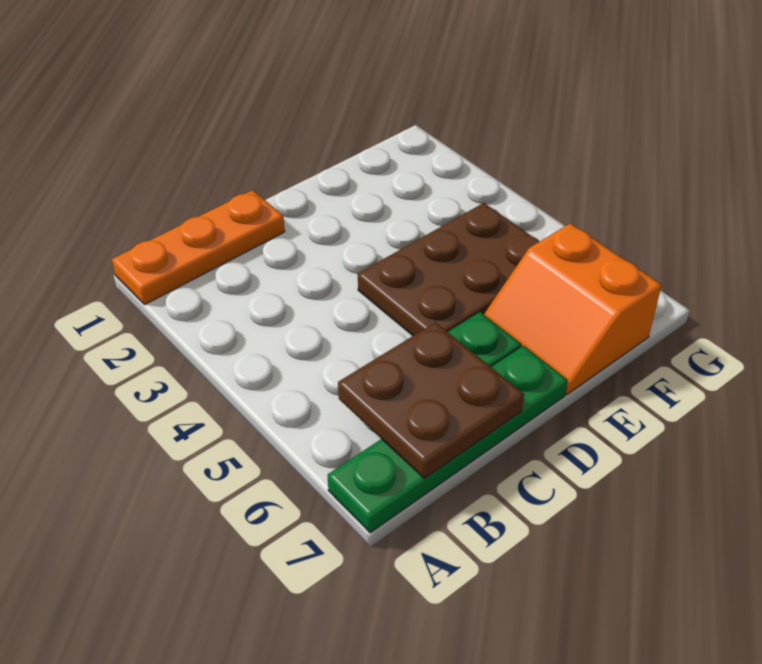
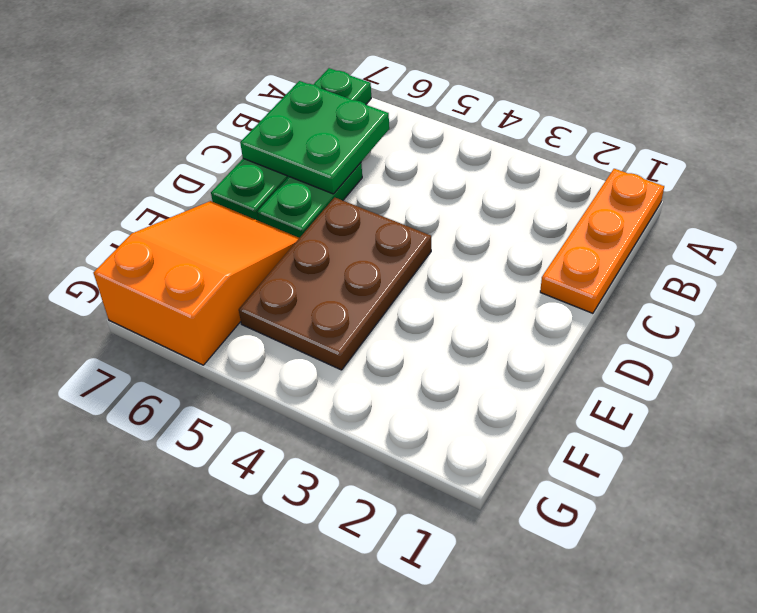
brown 2x2 plate [338,322,524,478] -> green 2x2 plate [240,81,389,194]
orange 2x2 slope [484,223,662,395] -> orange 2x3 slope [93,201,299,365]

